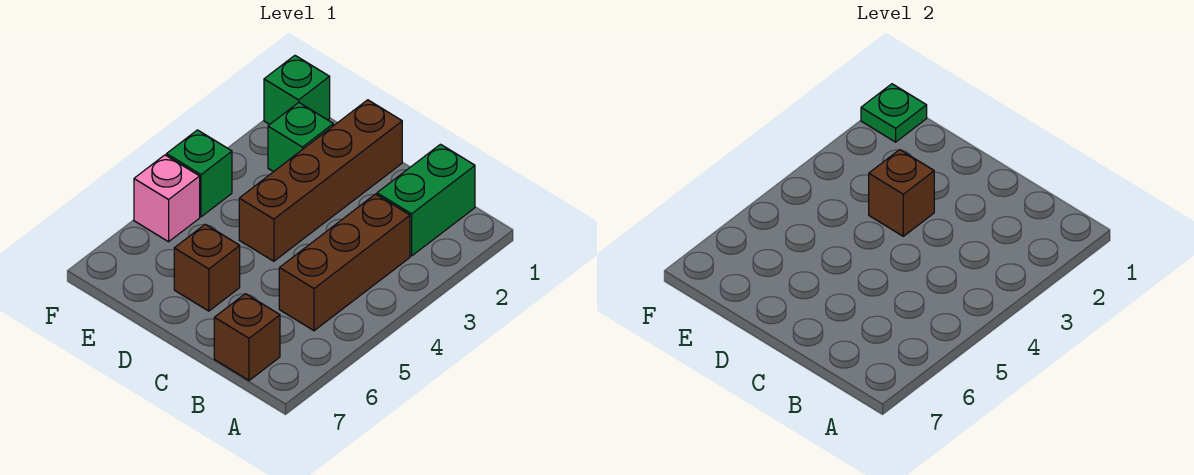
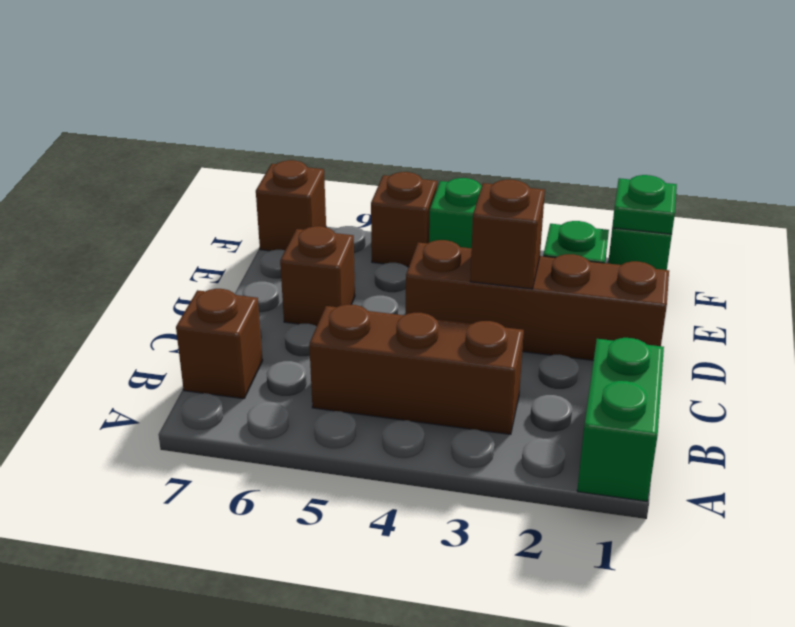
green 1x2 brick [377,144,475,256] -> green 1x2 brick turned to [577,338,664,501]
pink 1x1 brick [134,155,200,242] -> brown 1x1 brick [371,172,437,267]
none -> brown 1x1 brick [256,160,326,251]

